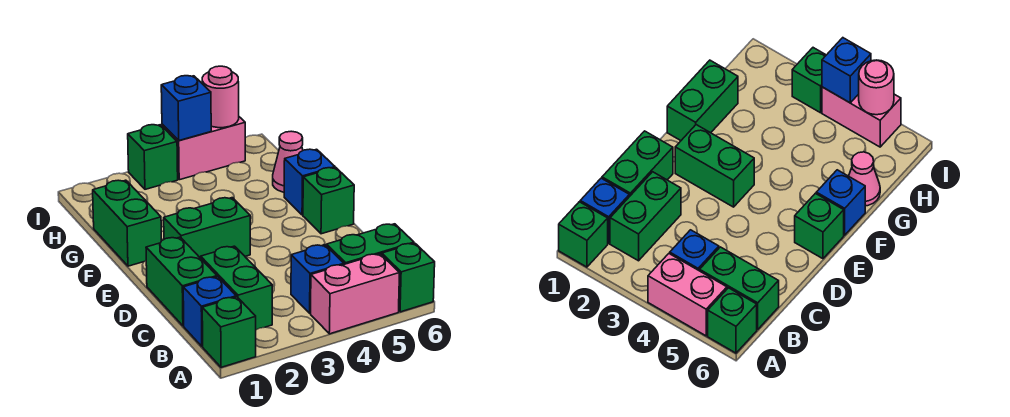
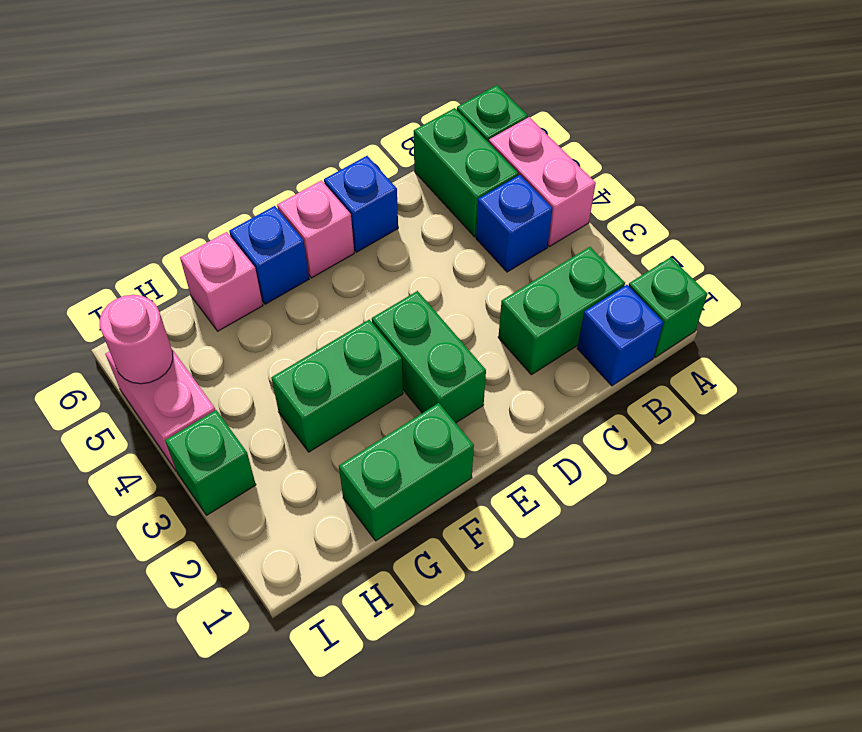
green 1x2 brick [146,237,217,326] -> green 1x2 brick moved to [271,320,403,452]
green 1x1 brick [303,168,354,234] -> pink 1x1 brick [277,180,354,278]
pink 1x1 cone [273,131,303,192] -> pink 1x1 brick [180,232,263,331]
blue 1x1 brick [161,76,211,140] -> blue 1x1 brick moved to [324,156,398,252]

